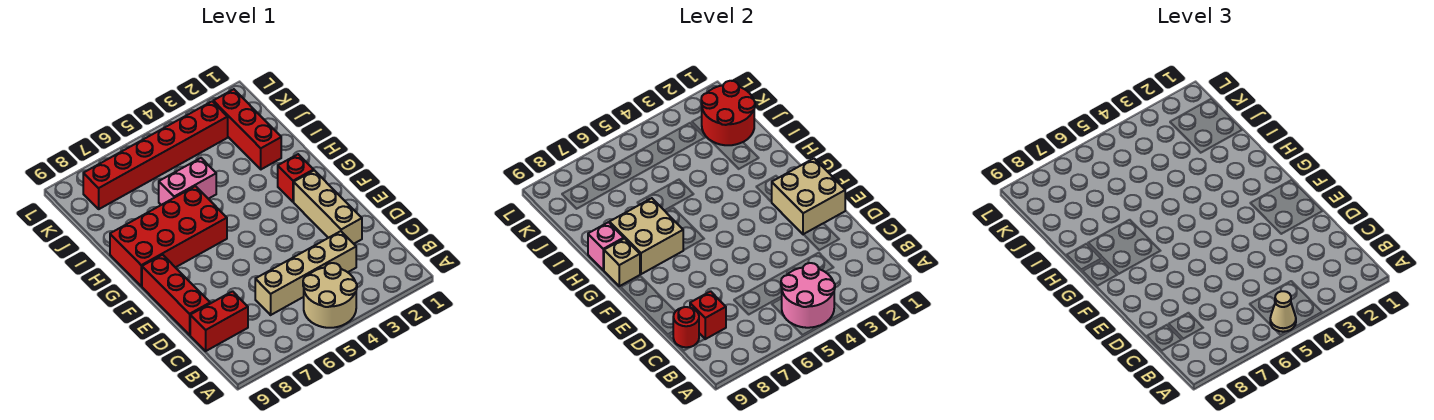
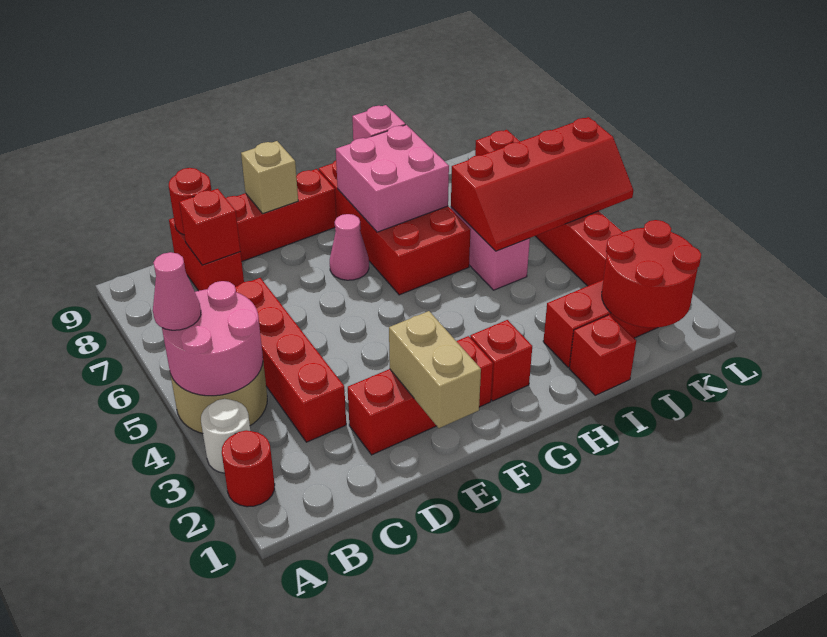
none -> red 1x1 round brick [222,430,275,507]
none -> white 1x1 round brick [201,399,250,473]
tan 1x1 cone [1270,291,1296,332] -> pink 1x1 cone [153,252,201,330]
tan 1x4 brick [255,231,356,315] -> red 1x4 brick [235,278,346,442]
tan 1x3 brick [294,170,362,244] -> red 1x3 brick [348,336,493,455]
tan 2x2 brick [772,158,845,234] -> tan 1x2 brick [389,311,481,428]
none -> pink 1x1 cone [330,214,369,280]
tan 2x2 brick [610,198,683,274] -> pink 2x2 brick [336,125,449,232]
tan 1x1 brick [604,239,640,286] -> tan 1x1 brick moved to [241,141,298,213]
none -> red 1x1 brick [569,315,636,395]
none -> red 2x4 slope [451,117,633,251]

